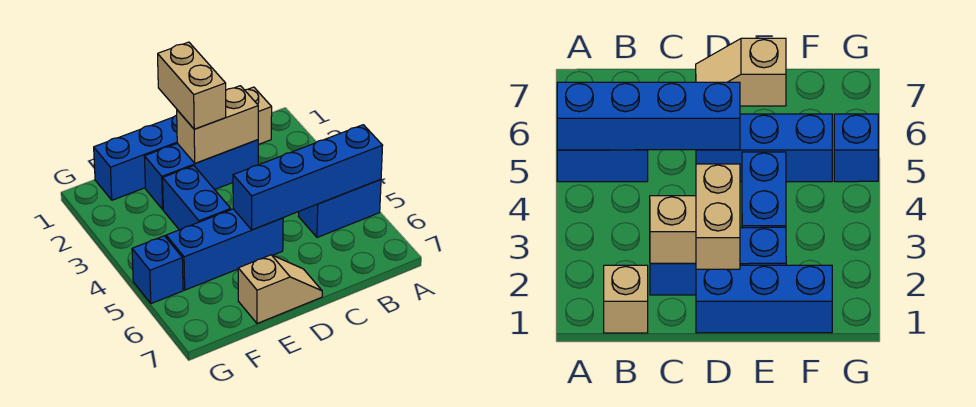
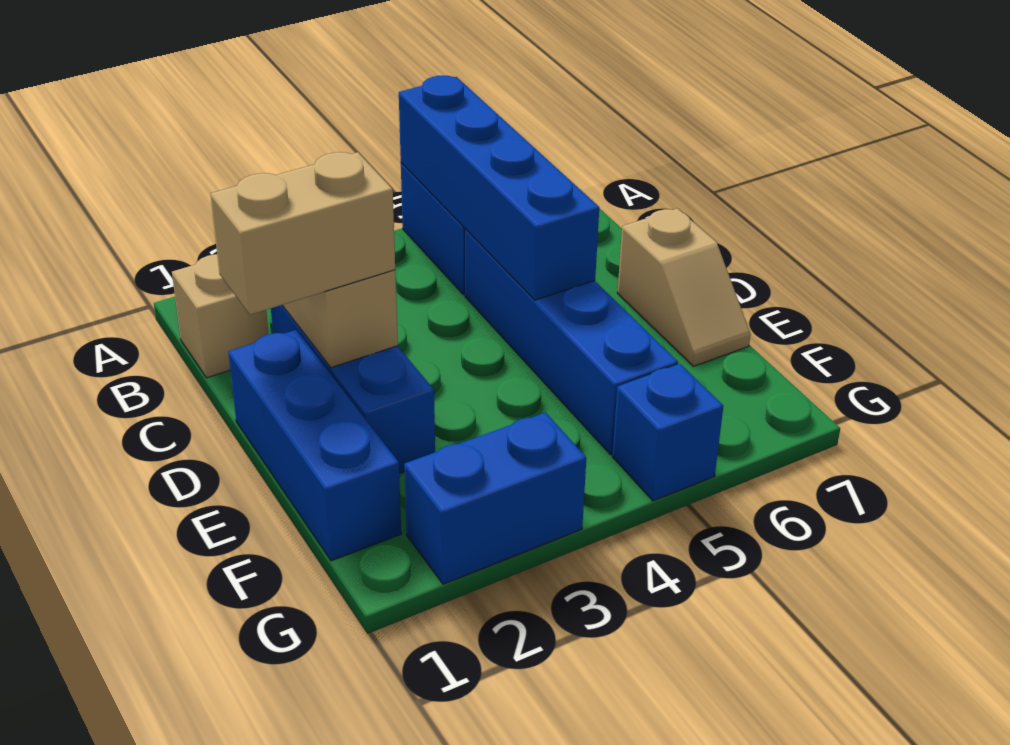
blue 1x3 brick [166,209,283,290] -> blue 1x4 brick [465,229,678,455]
tan 1x2 slope [238,255,322,323] -> tan 1x2 slope turned to [618,208,751,366]
blue 1x2 brick [163,166,231,230] -> blue 1x2 brick moved to [404,412,586,584]

